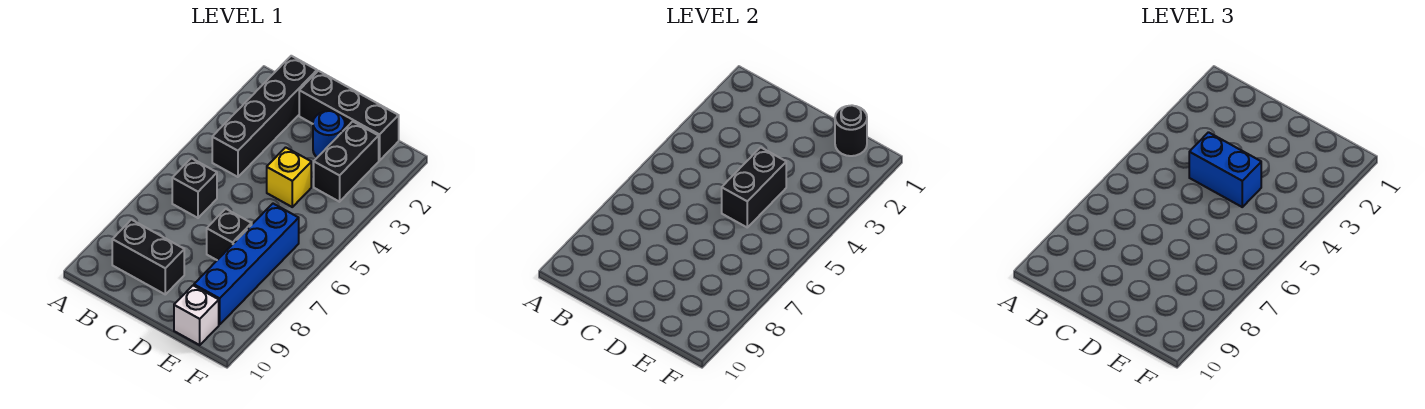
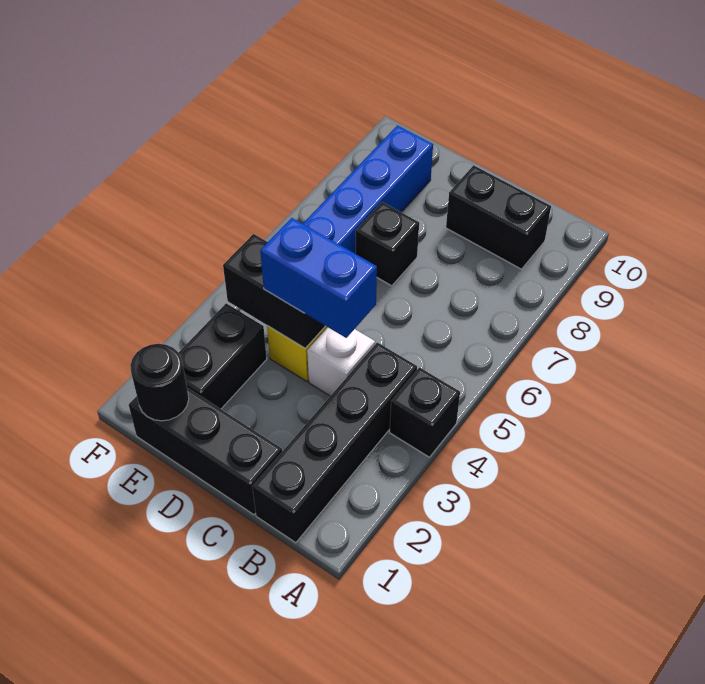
black 1x1 brick [172,158,217,218] -> black 1x1 brick moved to [390,367,460,457]
blue 1x1 round brick [313,111,345,157] -> none
black 1x2 brick [722,147,786,227] -> black 1x2 brick turned to [223,234,325,348]
white 1x1 brick [174,286,219,345] -> white 1x1 brick moved to [307,328,375,396]

